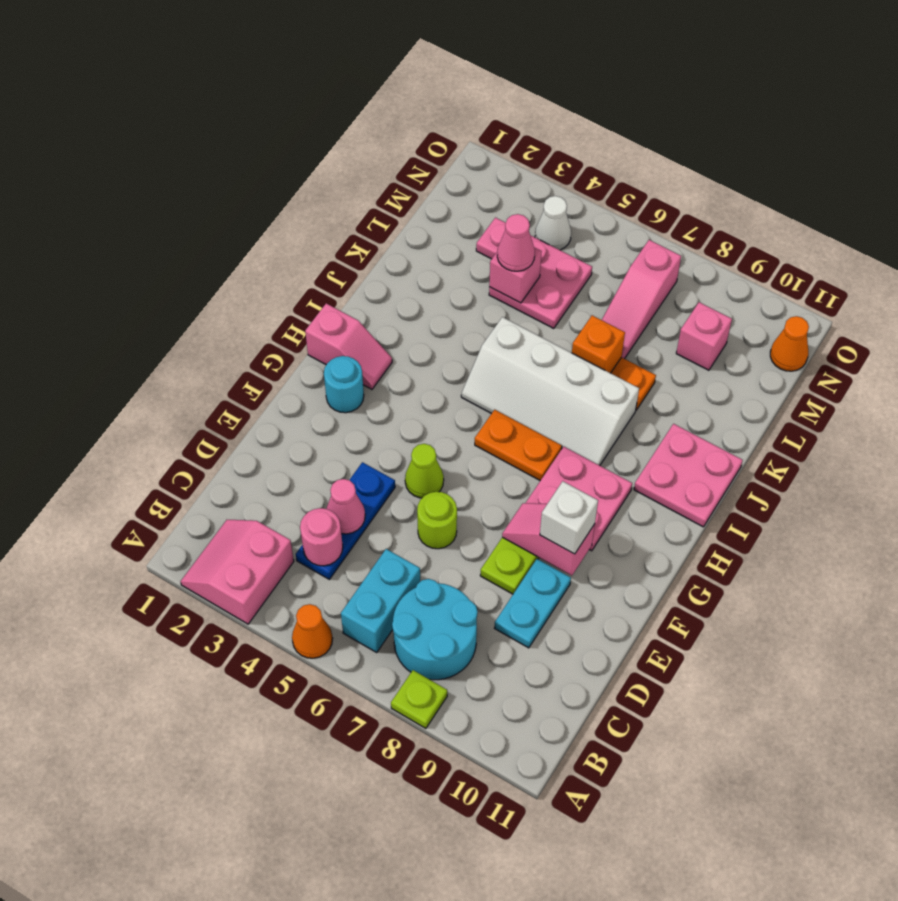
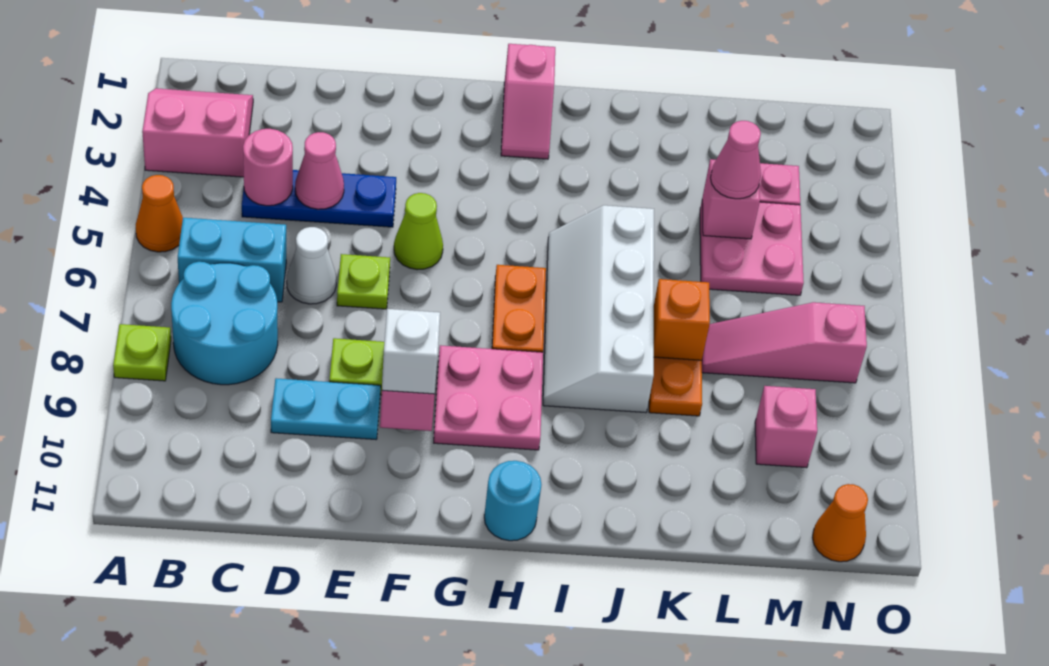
lime 1x1 round brick [417,492,457,549] -> lime 1x1 plate [337,254,390,309]
cyan 1x1 round brick [324,356,364,413] -> cyan 1x1 round brick moved to [484,461,541,541]
pink 2x2 plate [634,424,743,527] -> none
white 1x1 cone [535,196,571,250] -> white 1x1 cone moved to [287,227,336,304]

